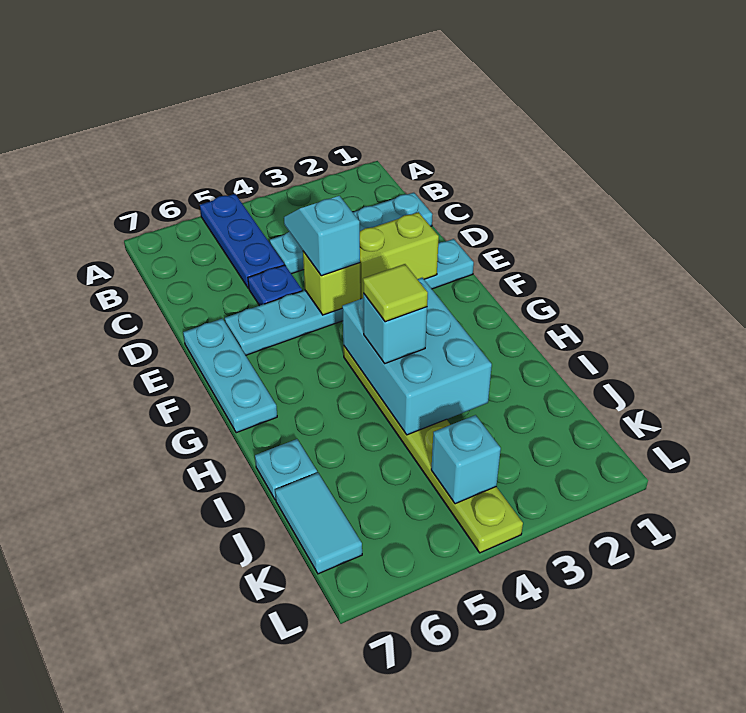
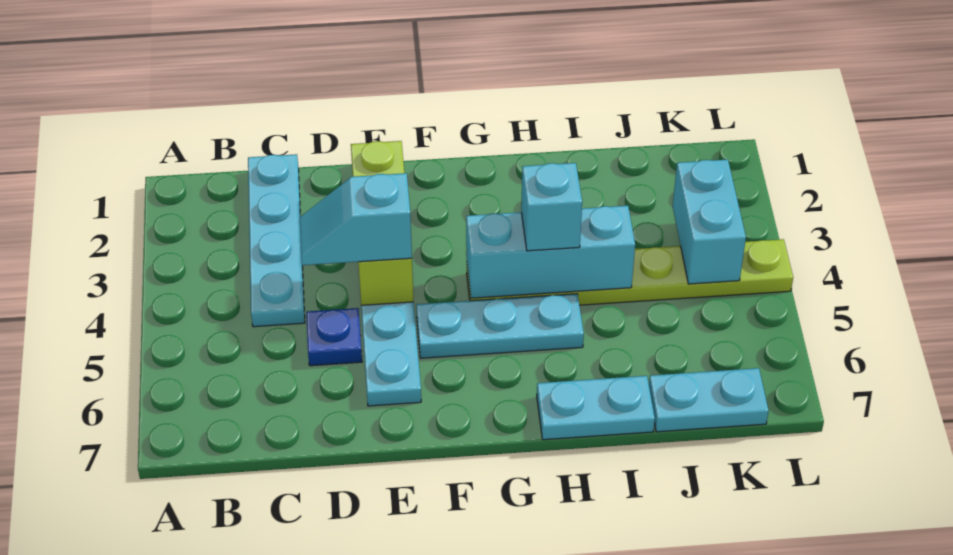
blue 1x3 plate [200,194,284,288] -> none
cyan 1x3 plate [183,319,277,433] -> cyan 1x3 plate moved to [416,294,584,358]
cyan 2x3 brick [342,278,492,435] -> cyan 1x3 brick [466,206,635,298]
lime 1x1 tile [363,264,428,322] -> none
cyan 1x1 plate [255,439,317,500] -> cyan 1x2 plate [537,376,655,440]
cyan 1x2 tile [275,473,362,574] -> cyan 1x2 plate [649,368,769,432]
cyan 1x1 brick [431,415,501,504] -> cyan 1x2 brick [673,159,746,284]

